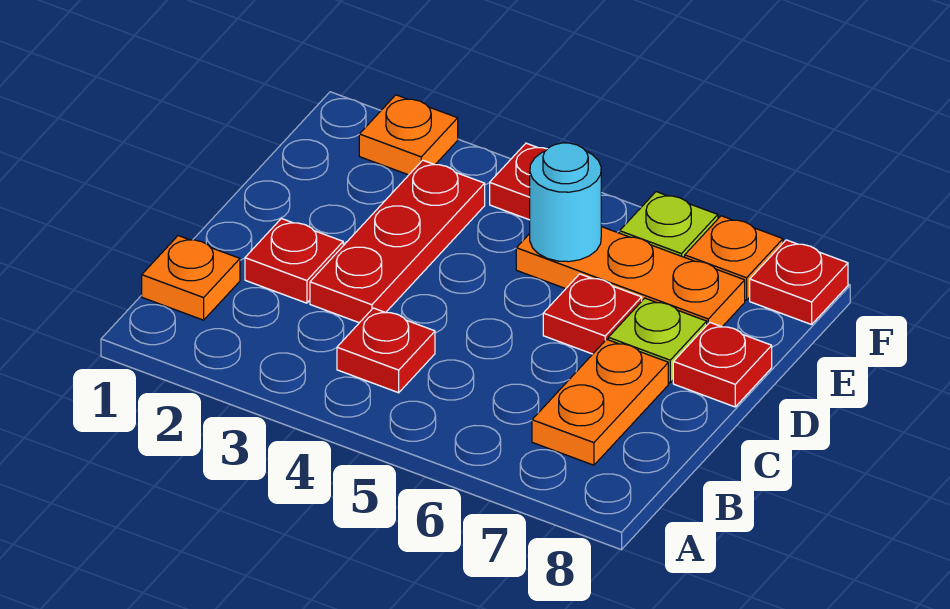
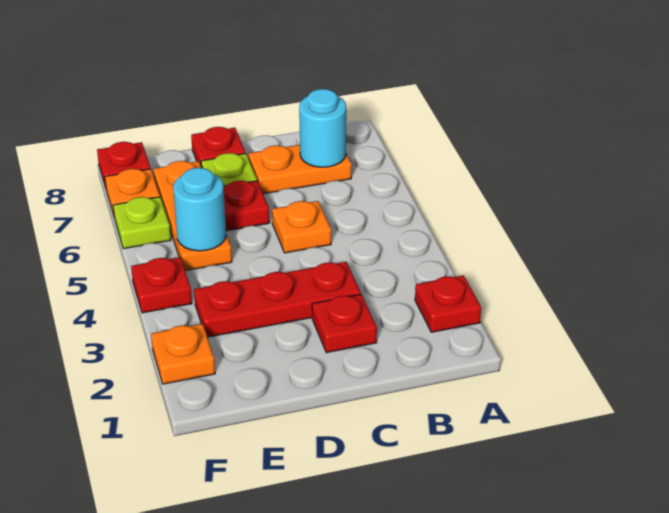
orange 1x1 plate [142,236,240,320] -> orange 1x1 plate moved to [272,201,331,253]
red 1x1 plate [337,308,435,393] -> red 1x1 plate moved to [415,275,481,332]
none -> cyan 1x1 round brick [299,89,346,167]

